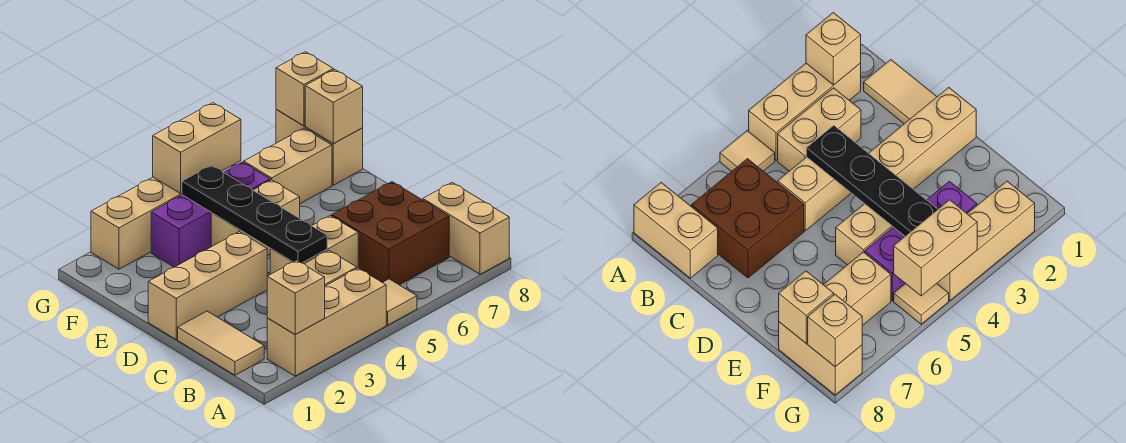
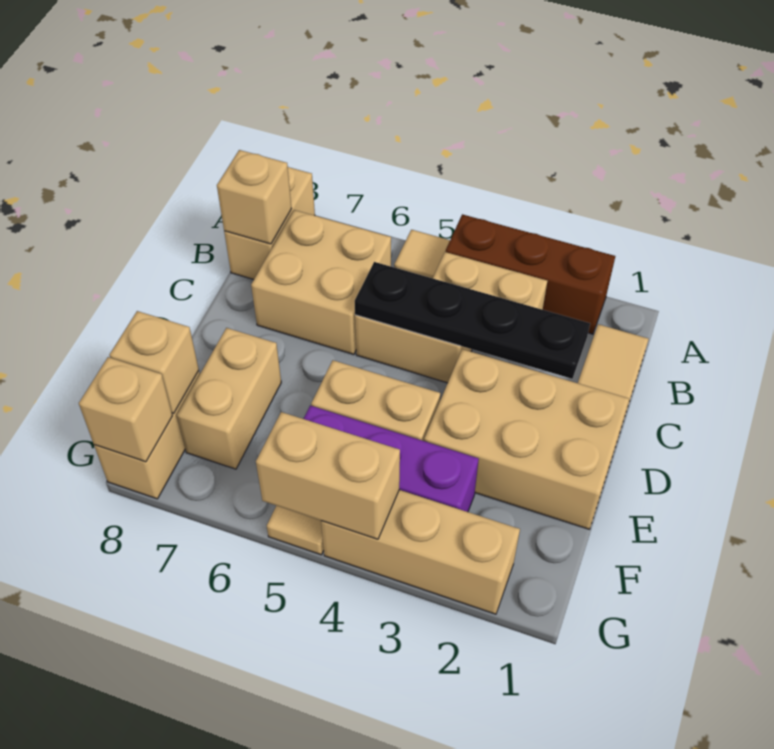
tan 1x3 brick [267,268,386,376] -> brown 1x3 brick [446,214,615,334]
tan 1x1 brick [267,260,325,334] -> tan 1x1 brick moved to [217,150,292,244]
brown 2x2 brick [332,182,449,285] -> tan 2x2 brick [251,210,391,355]
black 1x4 plate [182,165,327,263] -> black 1x4 plate turned to [355,262,590,379]
tan 1x3 brick [148,232,267,340] -> tan 2x3 brick [424,349,629,529]
tan 1x2 brick [244,128,332,204] -> tan 1x2 brick turned to [177,328,281,469]

